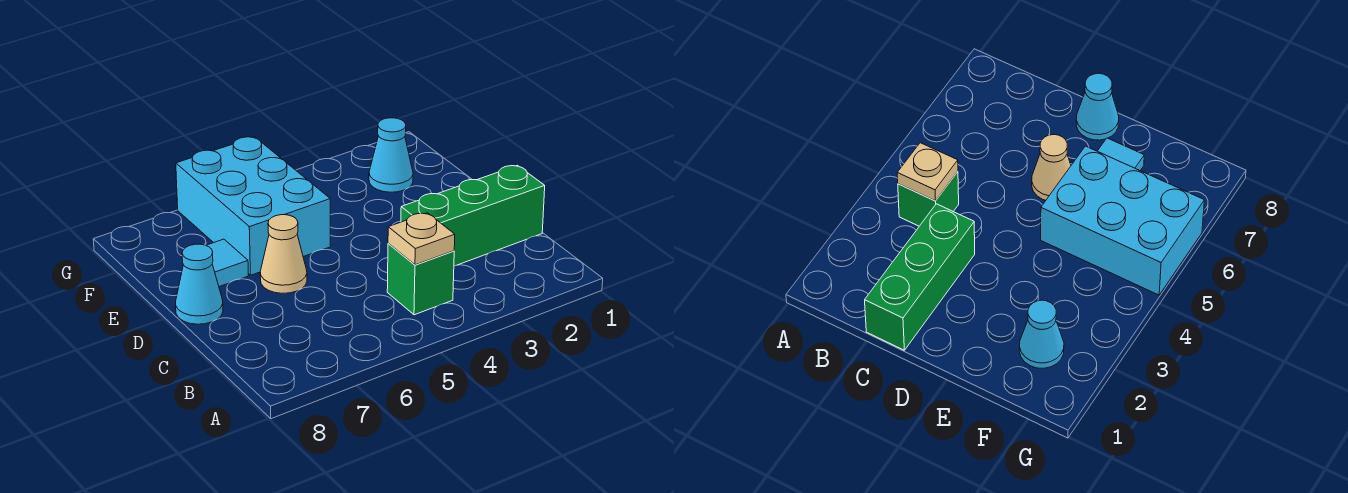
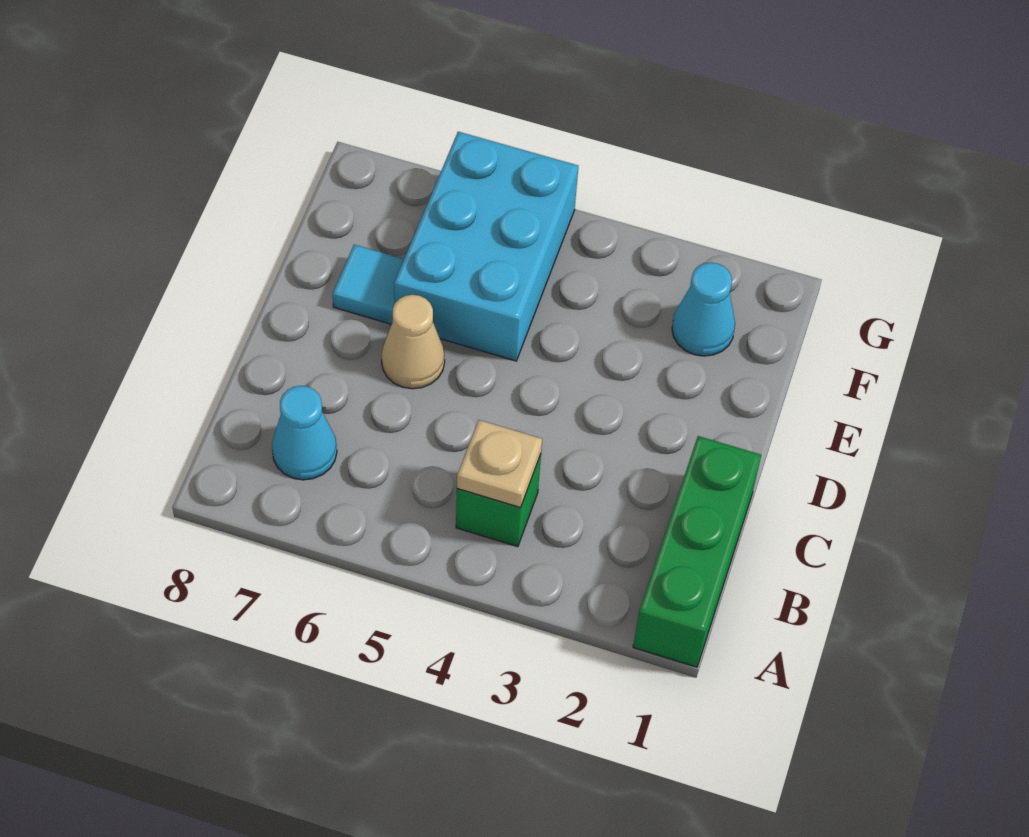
green 1x3 brick [401,165,545,266] -> green 1x3 brick turned to [633,436,761,667]
cyan 1x1 cone [176,244,223,324] -> cyan 1x1 cone moved to [272,386,337,480]

